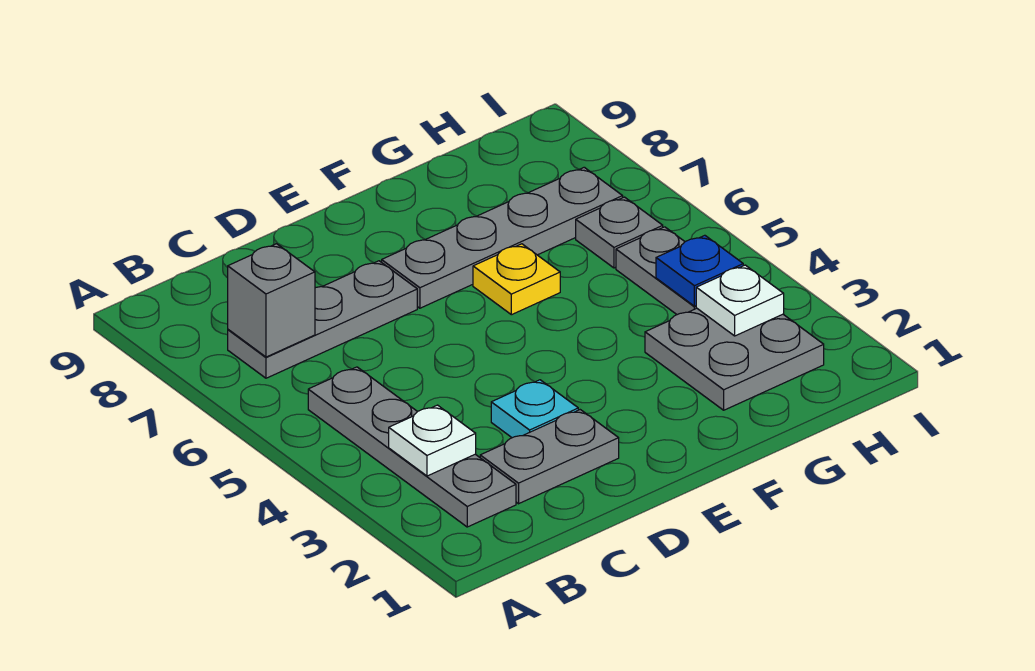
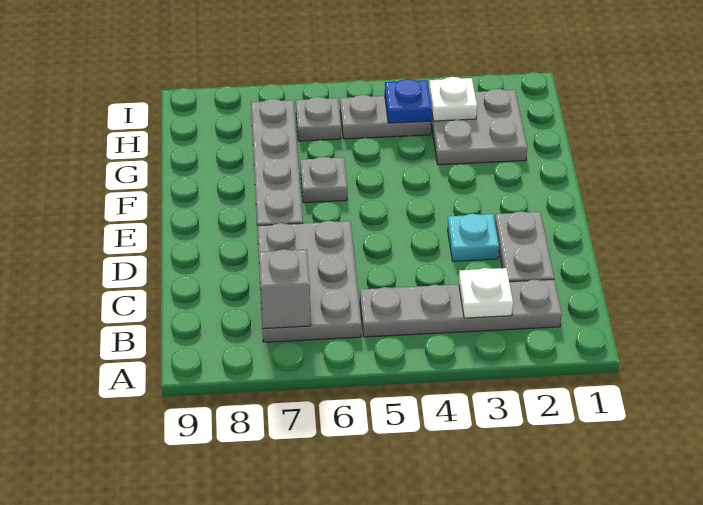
grey 1x3 plate [228,261,417,378] -> grey 2x3 plate [257,221,361,342]
yellow 1x1 plate [473,244,560,315] -> grey 1x1 plate [300,157,347,203]

